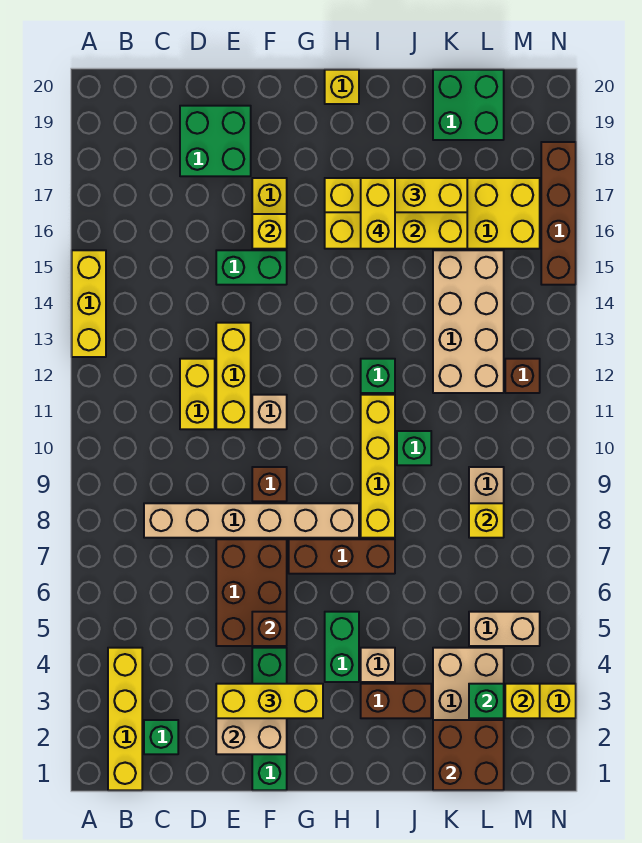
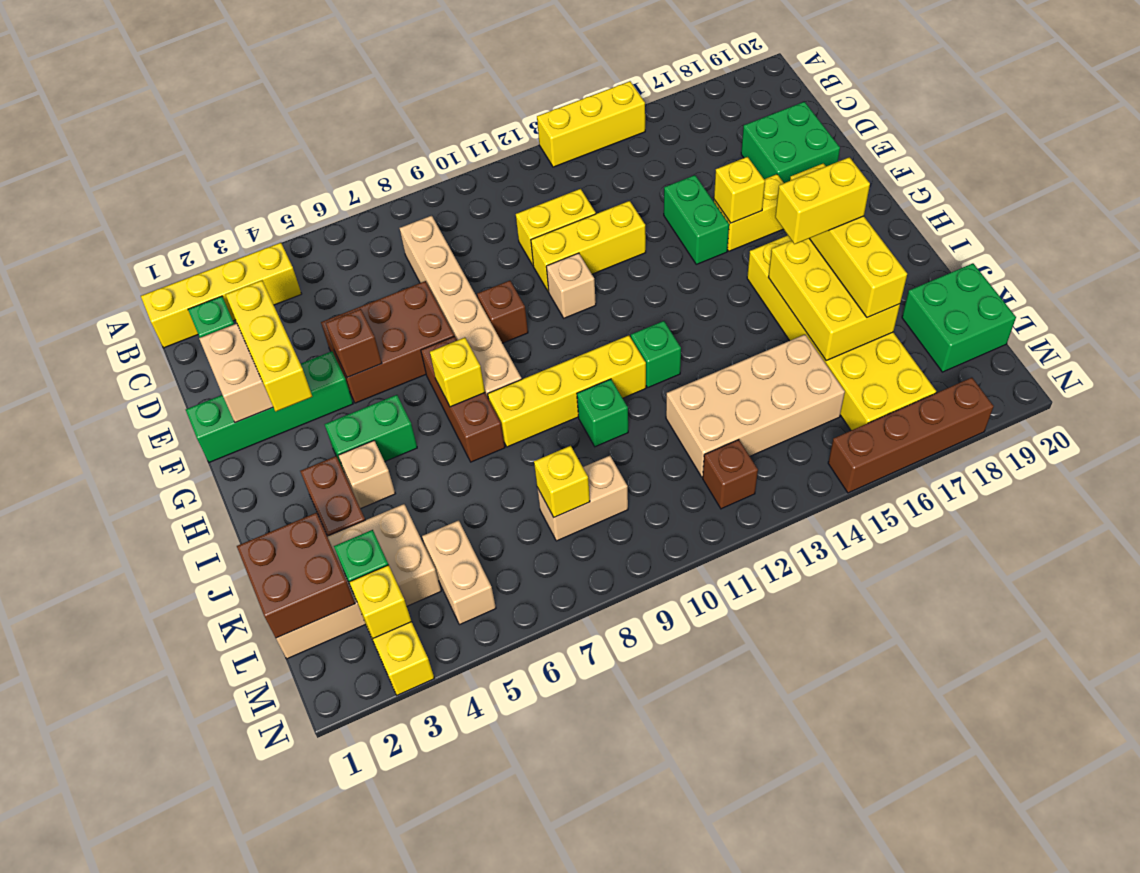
yellow 1x1 brick [325,70,359,104] -> yellow 1x1 brick moved to [430,338,485,407]

